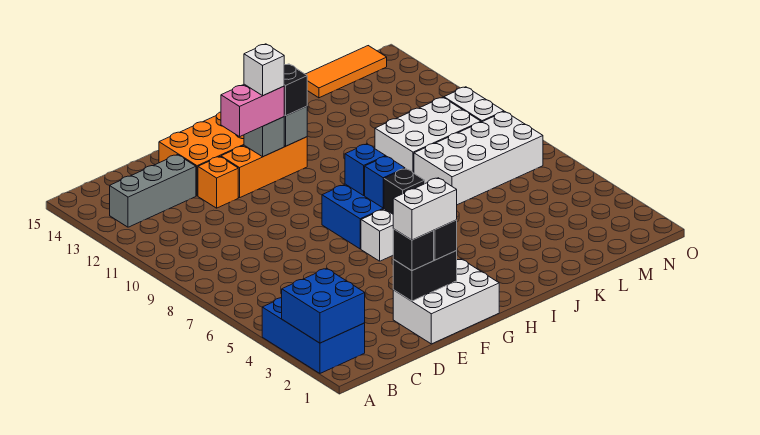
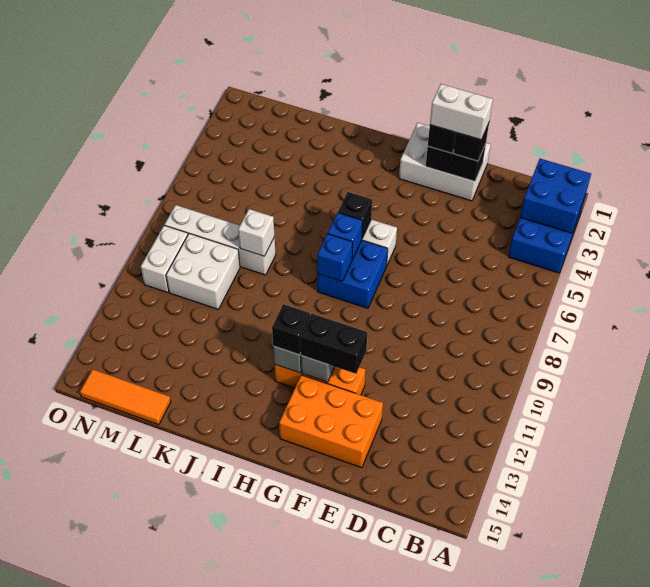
grey 1x3 brick [110,155,196,227] -> none
orange 1x1 brick [198,157,238,208] -> none
pink 1x2 brick [221,84,284,137] -> black 1x2 brick [301,314,367,374]
white 1x1 brick [244,44,284,96] -> white 1x1 brick moved to [238,209,275,256]
white 2x4 brick [414,112,543,205] -> white 1x4 brick [165,205,276,275]
white 2x3 brick [375,97,481,173] -> white 2x2 brick [166,234,240,309]

